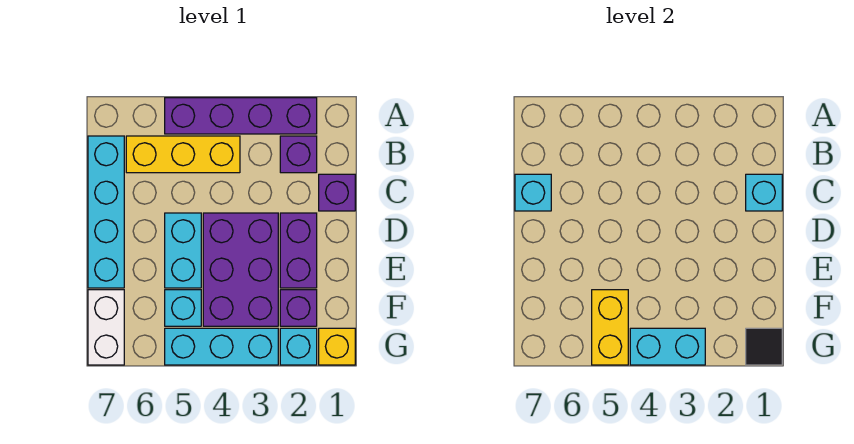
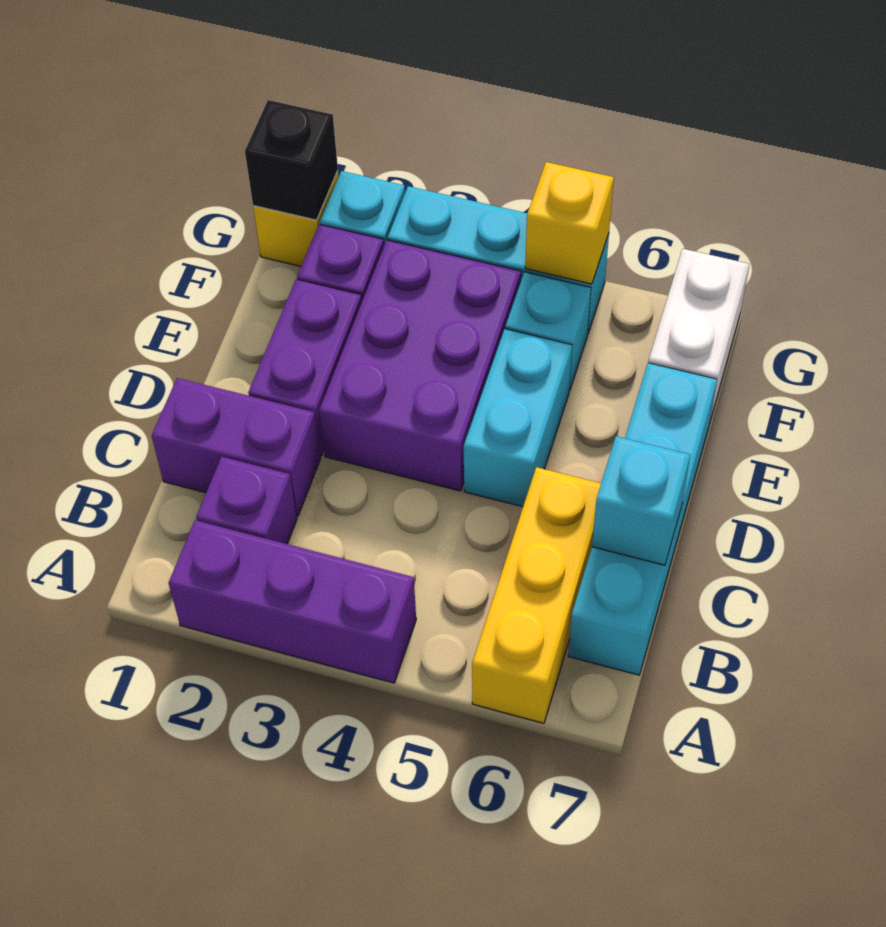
purple 1x4 brick [165,98,317,134] -> purple 1x3 brick [169,520,416,683]
yellow 1x3 brick [126,136,240,173] -> yellow 1x3 brick turned to [472,467,601,723]
purple 1x1 brick [319,174,355,211] -> purple 1x2 brick [152,378,321,516]
cyan 1x1 brick [746,174,782,211] -> none
yellow 1x2 brick [592,290,628,365] -> yellow 1x1 brick [525,162,614,284]
black 1x1 tile [746,328,782,365] -> black 1x1 brick [245,100,338,220]
cyan 1x2 brick [630,328,705,365] -> none

